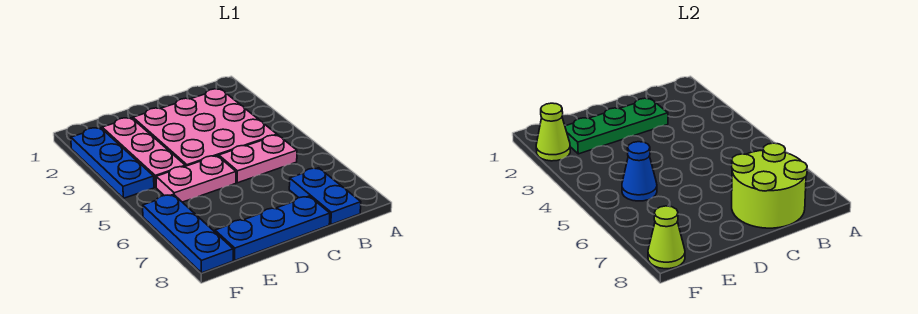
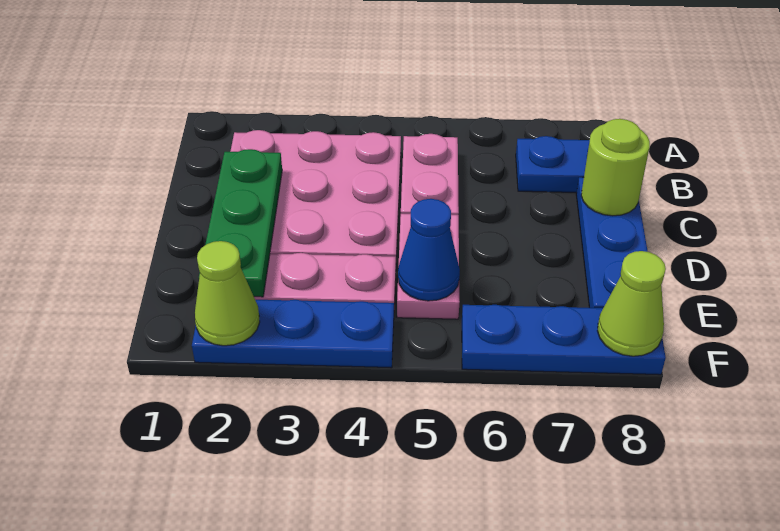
lime 2x2 round brick [732,143,807,228] -> lime 1x1 round brick [581,119,650,216]

